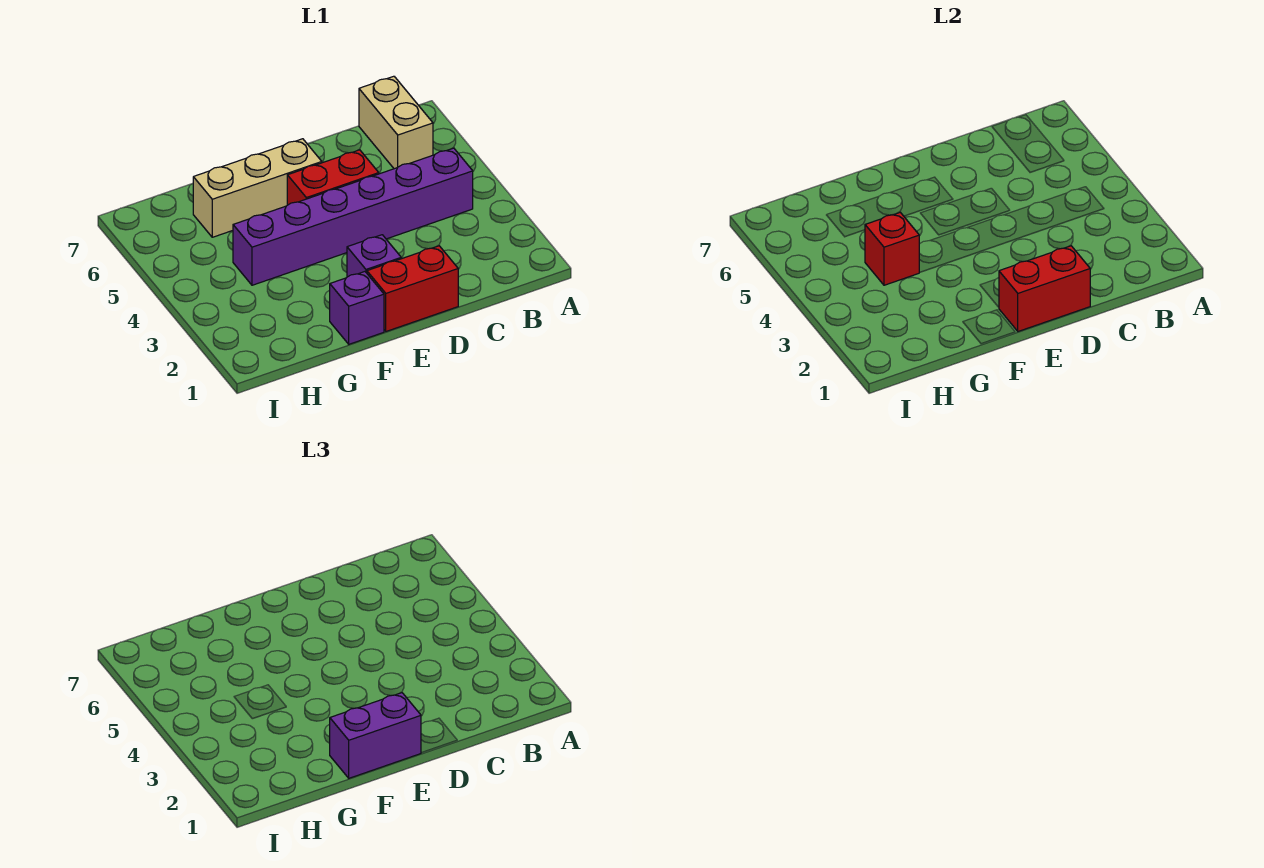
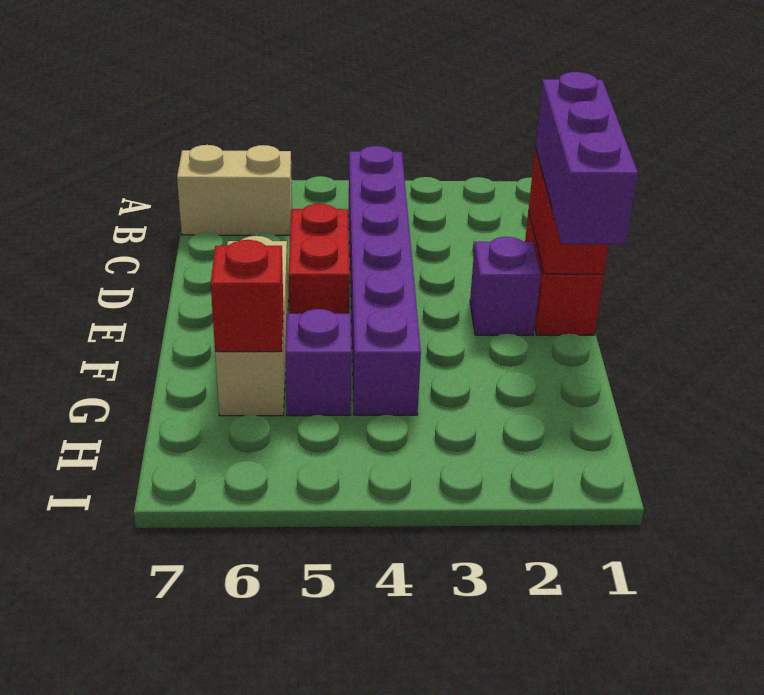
purple 1x2 brick [330,693,421,778] -> purple 1x3 brick [535,72,638,244]
purple 1x1 brick [330,272,384,344] -> purple 1x1 brick moved to [285,309,352,416]
red 1x1 brick [865,212,920,285] -> red 1x1 brick moved to [211,240,284,352]

